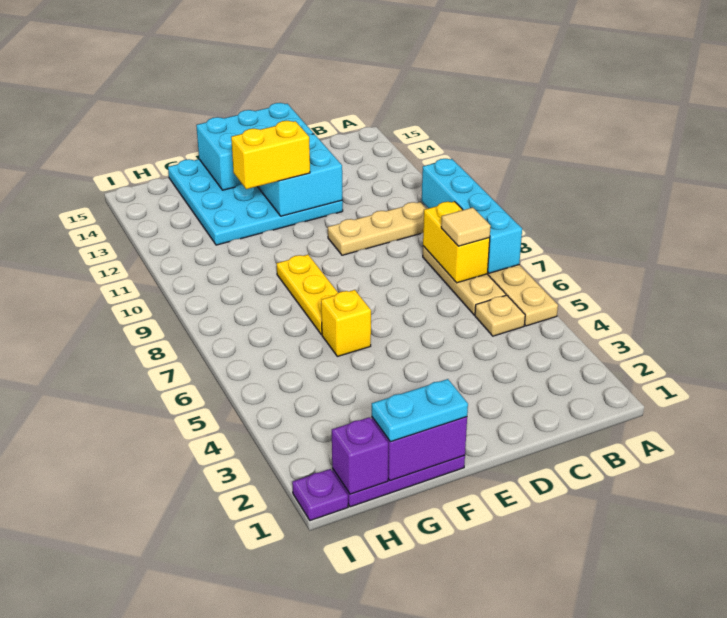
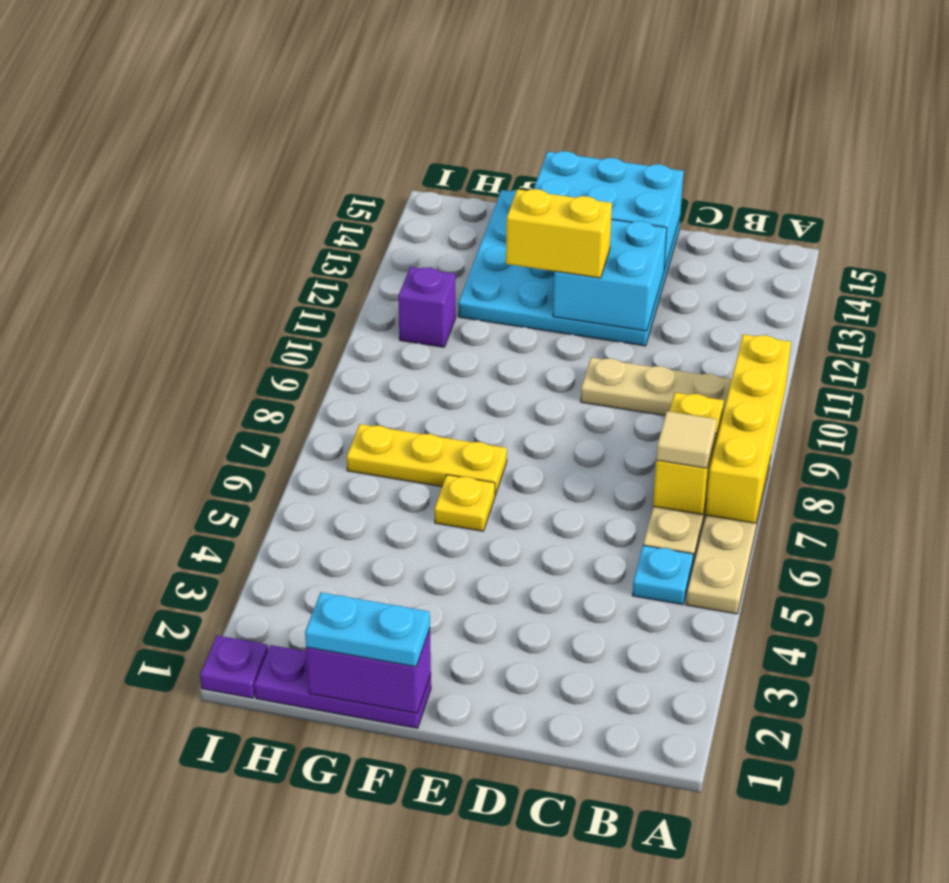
cyan 1x4 brick [422,159,522,273] -> yellow 1x4 brick [706,334,791,523]
tan 1x1 plate [475,295,525,336] -> cyan 1x1 plate [632,545,693,605]
yellow 1x1 brick [321,290,371,356] -> yellow 1x1 plate [434,475,495,531]
yellow 1x3 plate [276,255,338,335] -> yellow 1x3 plate turned to [346,424,507,495]
purple 1x1 brick [332,417,388,494] -> purple 1x1 brick moved to [398,267,456,347]

